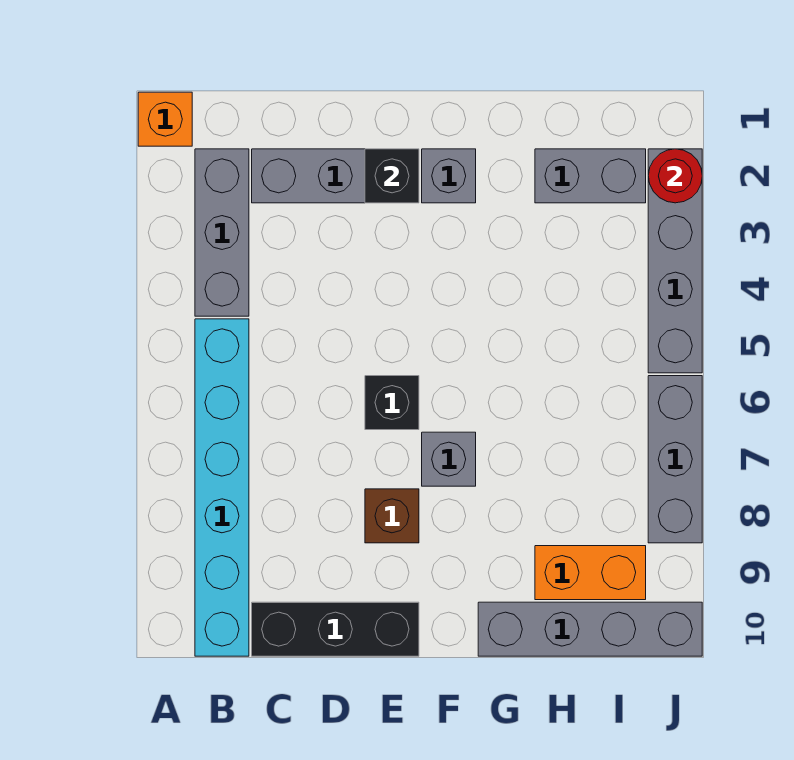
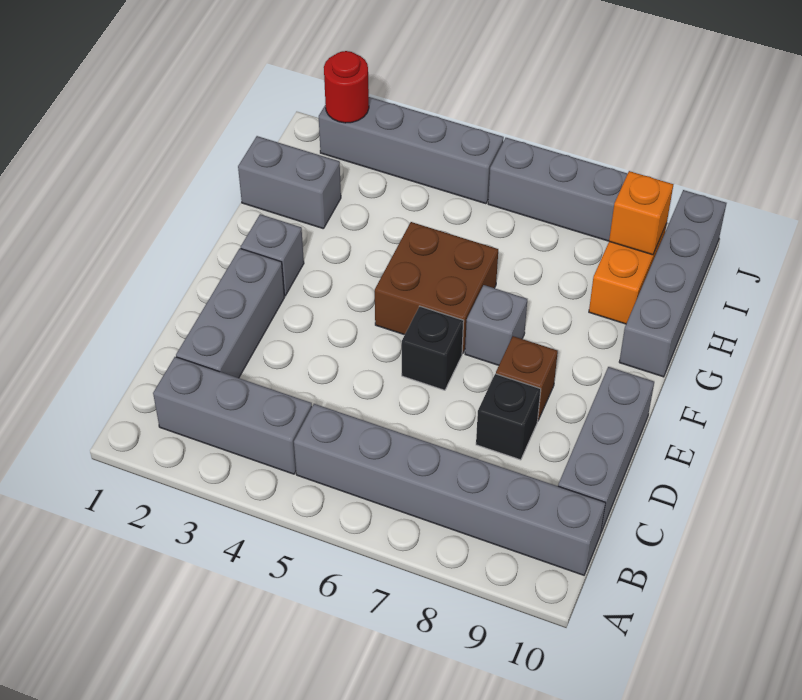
orange 1x1 brick [138,92,192,146] -> orange 1x1 brick moved to [609,171,673,255]
cyan 1x6 brick [195,319,249,656] -> grey 1x6 brick [294,404,606,575]
black 1x3 brick [252,602,419,656] -> grey 1x3 brick [558,367,654,532]
black 1x1 brick [365,149,419,203] -> black 1x1 brick moved to [476,374,541,460]
none -> brown 2x2 brick [375,222,498,354]
grey 1x2 brick [535,149,646,203] -> grey 1x2 brick turned to [238,136,341,229]

